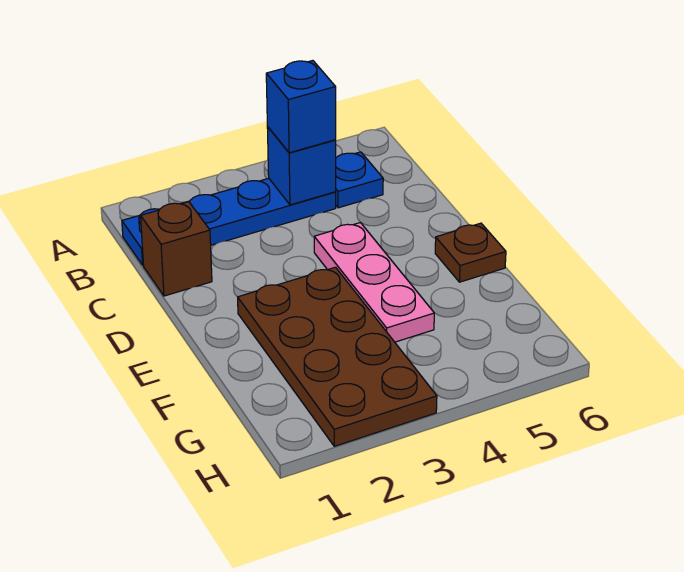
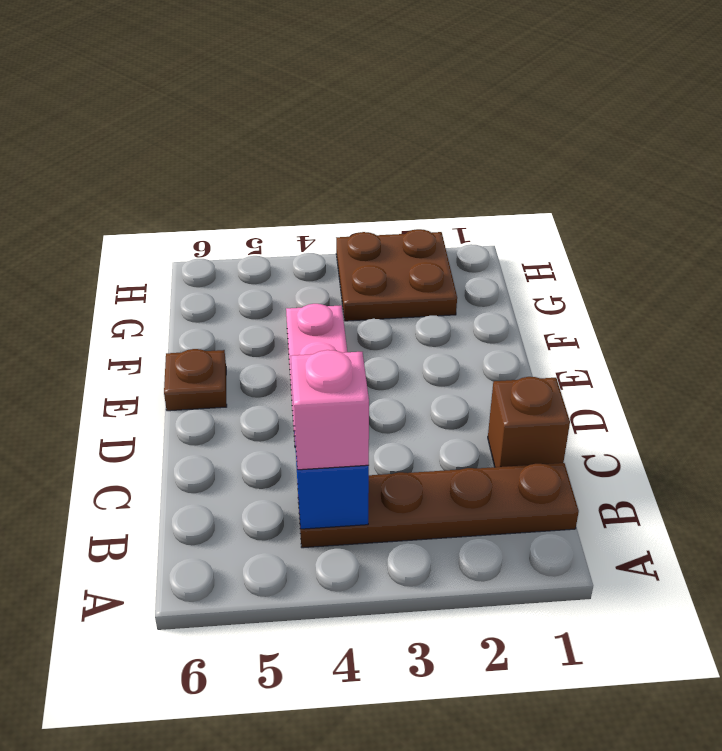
blue 1x4 plate [122,178,336,265] -> brown 1x4 plate [297,463,579,548]
blue 1x1 brick [266,61,336,153] -> pink 1x1 brick [291,350,369,470]
blue 1x1 plate [336,152,383,208] -> none
brown 2x4 plate [238,267,437,446] -> brown 2x2 plate [336,229,457,321]

